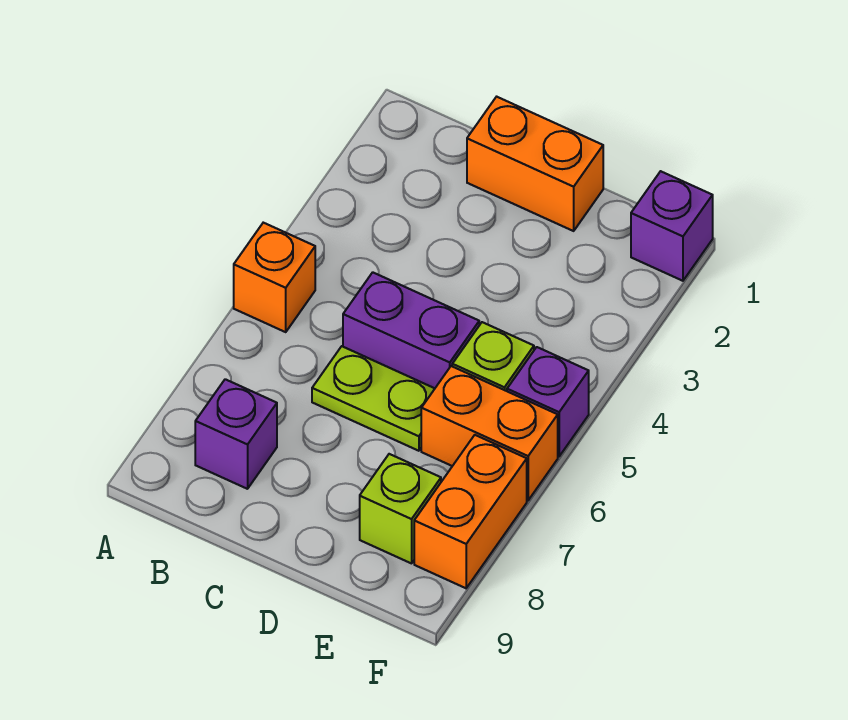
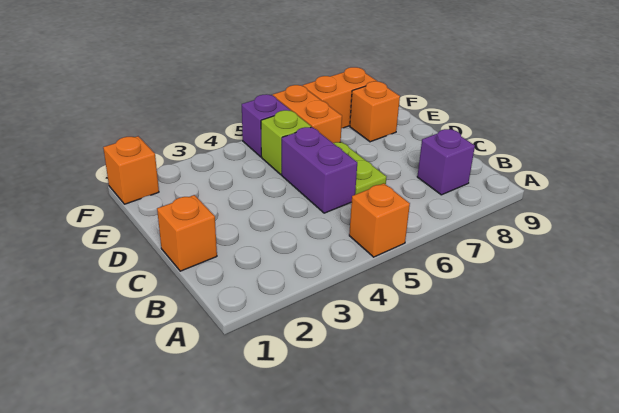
orange 1x2 brick [467,97,603,231] -> orange 1x1 brick [157,195,217,271]
lime 1x1 brick [360,454,441,563] -> orange 1x1 brick [350,81,400,142]
purple 1x1 brick [631,171,713,281] -> orange 1x1 brick [103,136,159,204]

